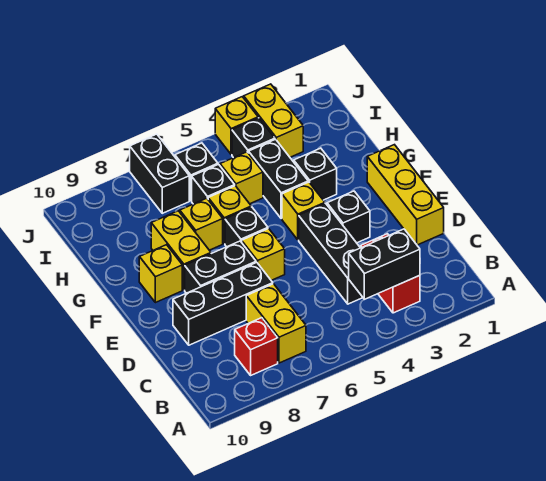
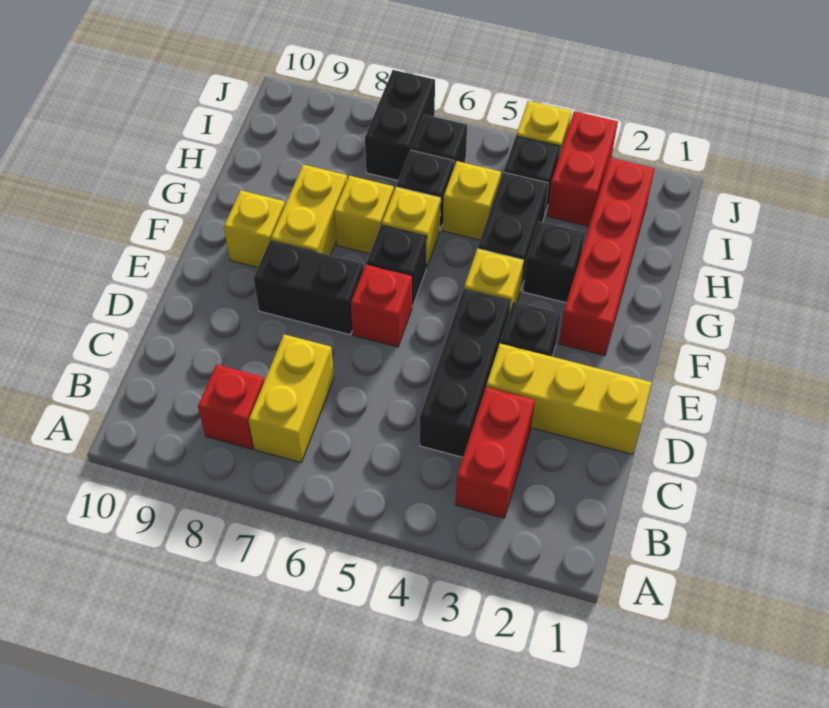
black 1x2 brick [349,229,420,299] -> none
yellow 1x3 brick [367,145,444,245] -> yellow 1x3 brick turned to [486,343,652,454]
black 1x3 brick [173,262,273,345] -> none
yellow 1x1 brick [242,229,285,280] -> red 1x1 brick [351,264,412,347]
none -> red 1x4 brick [559,158,655,356]
yellow 1x2 brick [244,84,303,157] -> red 1x2 brick [547,111,618,226]

